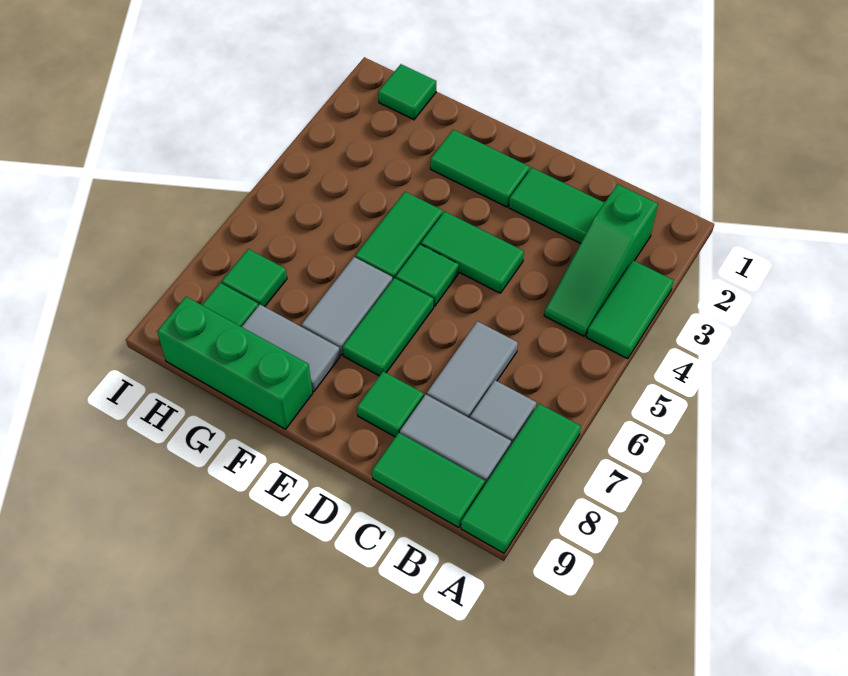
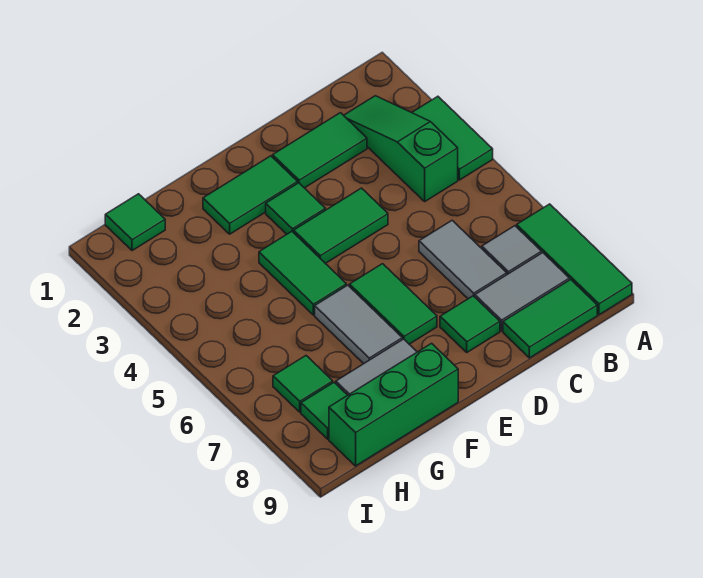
green 1x3 slope [544,184,658,337] -> green 1x3 slope turned to [344,96,458,201]
green 1x1 tile [396,244,459,306] -> green 1x1 tile moved to [266,183,325,234]

